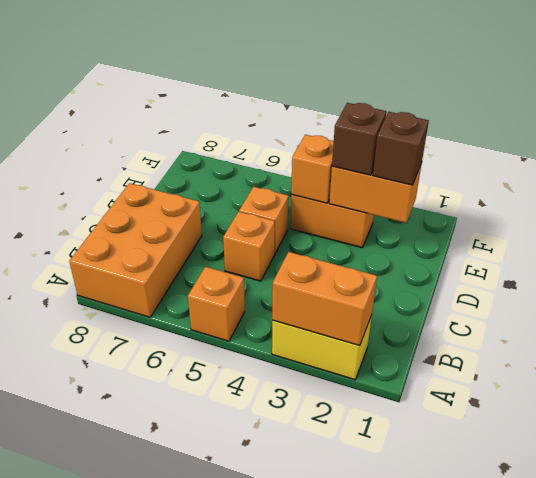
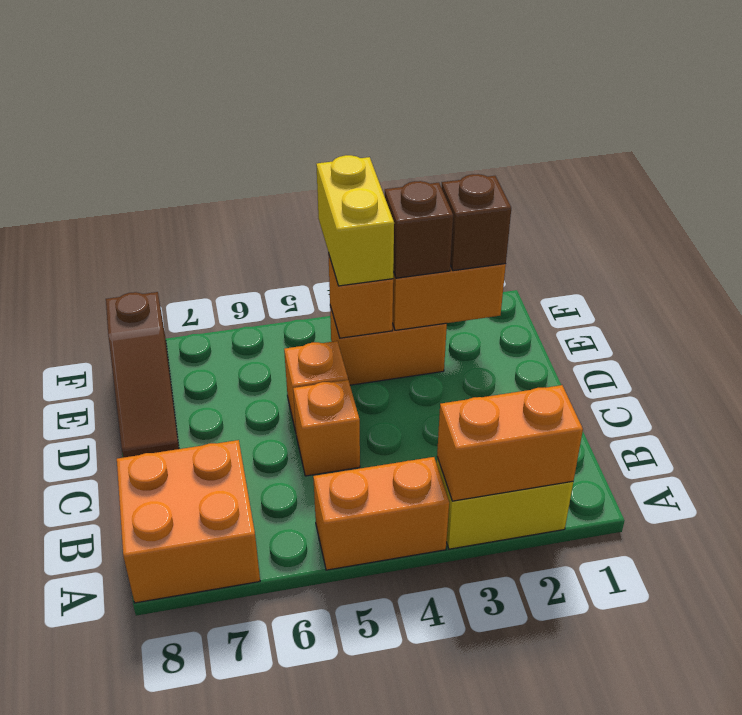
orange 1x1 brick [188,267,245,341] -> orange 1x2 brick [313,457,449,570]
orange 2x3 brick [69,183,202,317] -> orange 2x2 brick [117,440,260,603]
none -> brown 1x3 slope [106,292,179,458]
none -> yellow 1x2 brick [316,155,394,286]

